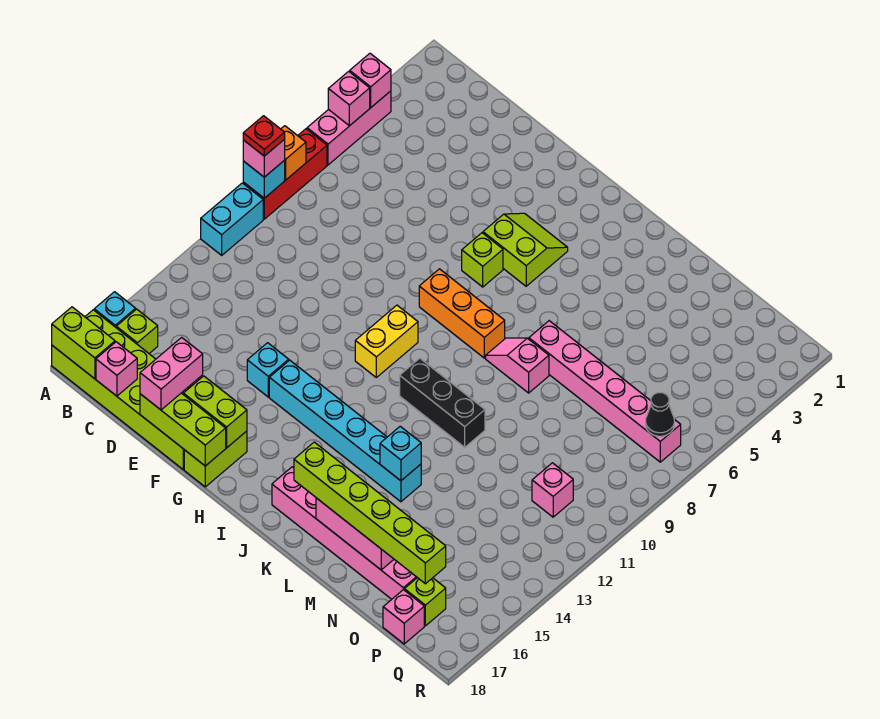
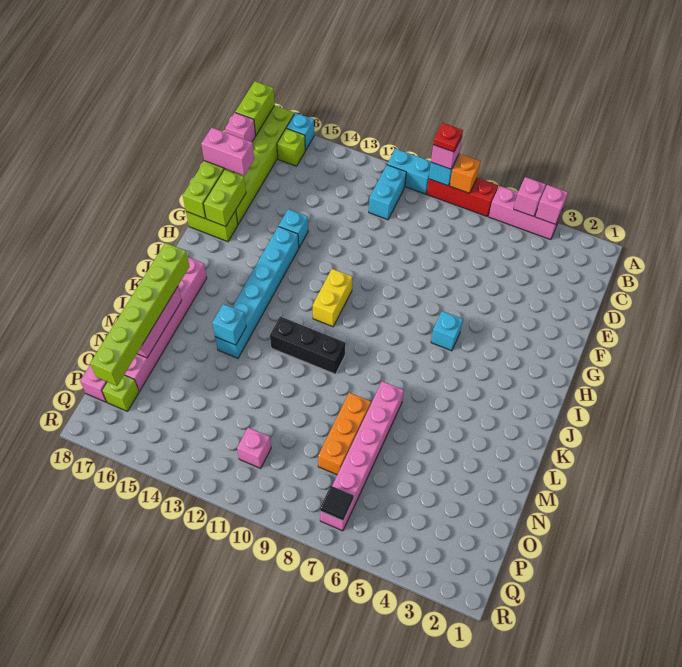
none -> cyan 1x2 brick [369,165,406,220]
lime 2x2 slope [483,213,568,286] -> none
lime 1x1 brick [462,233,503,287] -> cyan 1x1 brick [431,311,463,351]
orange 1x3 brick [419,269,505,358] -> orange 1x3 brick moved to [318,393,371,475]
yellow 1x2 brick [355,305,418,377] -> yellow 1x2 brick turned to [313,269,352,327]
black 1x3 brick [400,358,485,447] -> black 1x3 brick turned to [270,317,345,374]
pink 1x2 slope [486,338,549,393] -> none
black 1x1 cone [646,393,674,436] -> black 1x1 tile [320,486,354,521]

